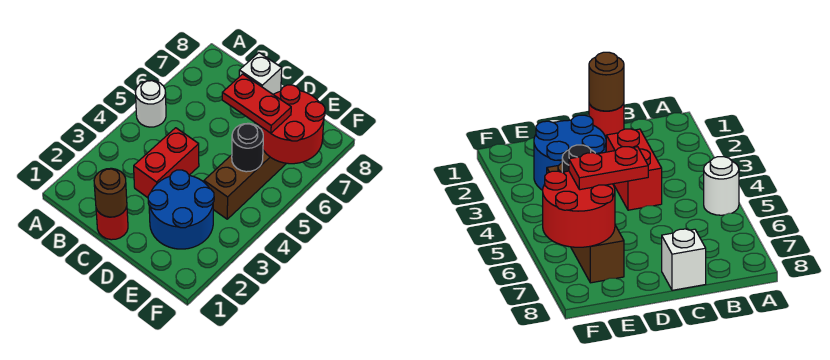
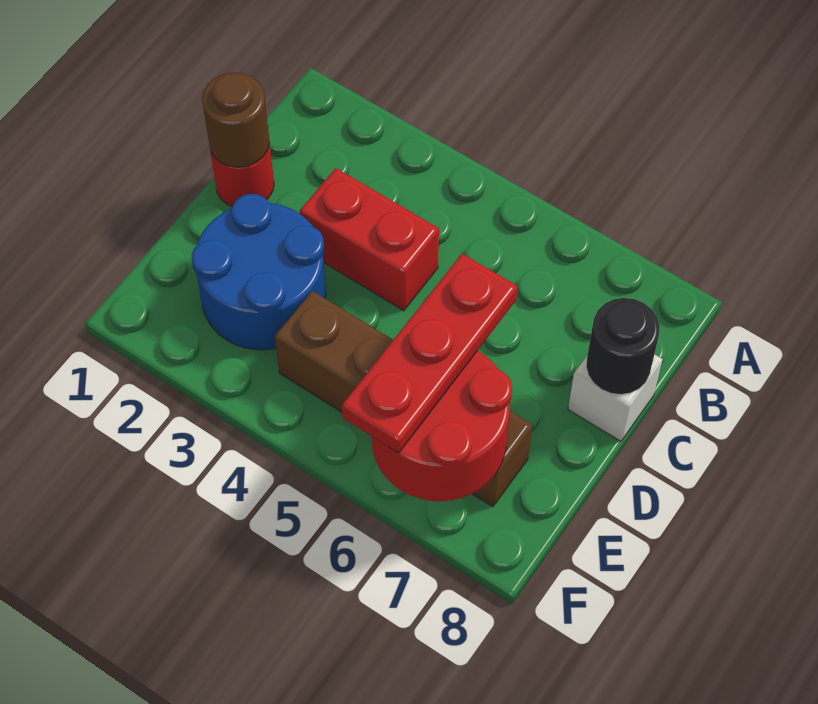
white 1x1 round brick [135,81,166,127] -> none
red 1x2 plate [222,74,291,133] -> red 1x3 plate [342,254,518,453]
black 1x1 round brick [232,123,263,172] -> black 1x1 round brick moved to [586,298,660,395]

